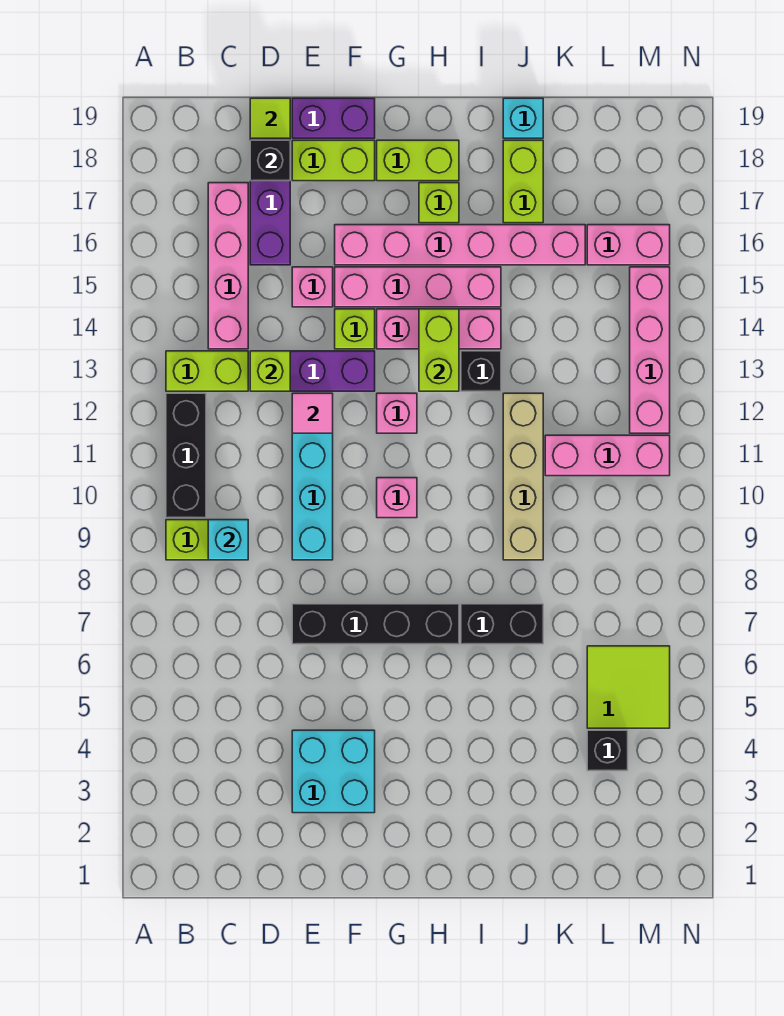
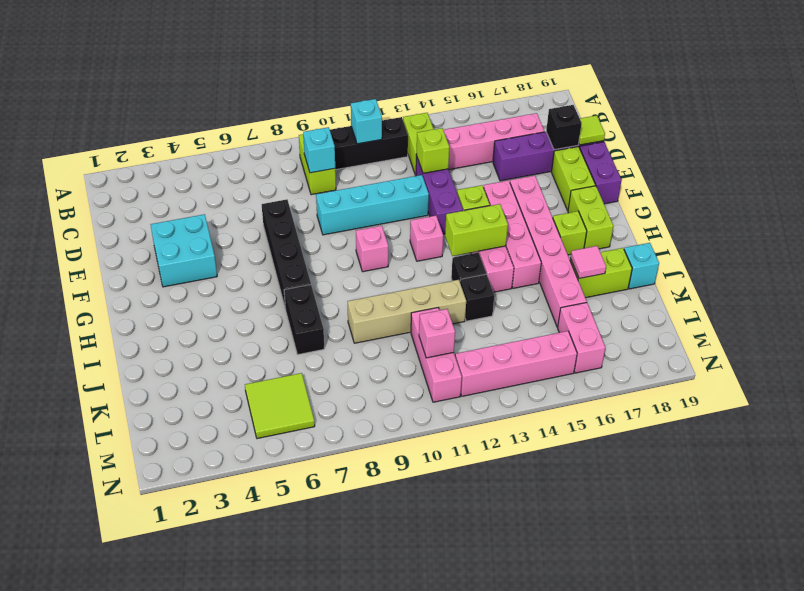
none -> cyan 1x1 brick [351,99,382,144]
pink 1x1 tile [292,393,333,433] -> pink 1x1 tile moved to [570,246,606,279]
pink 1x1 brick [292,267,333,307] -> pink 1x1 brick moved to [419,309,455,358]
black 1x1 brick [587,730,628,771] -> black 1x1 brick moved to [460,274,494,321]

